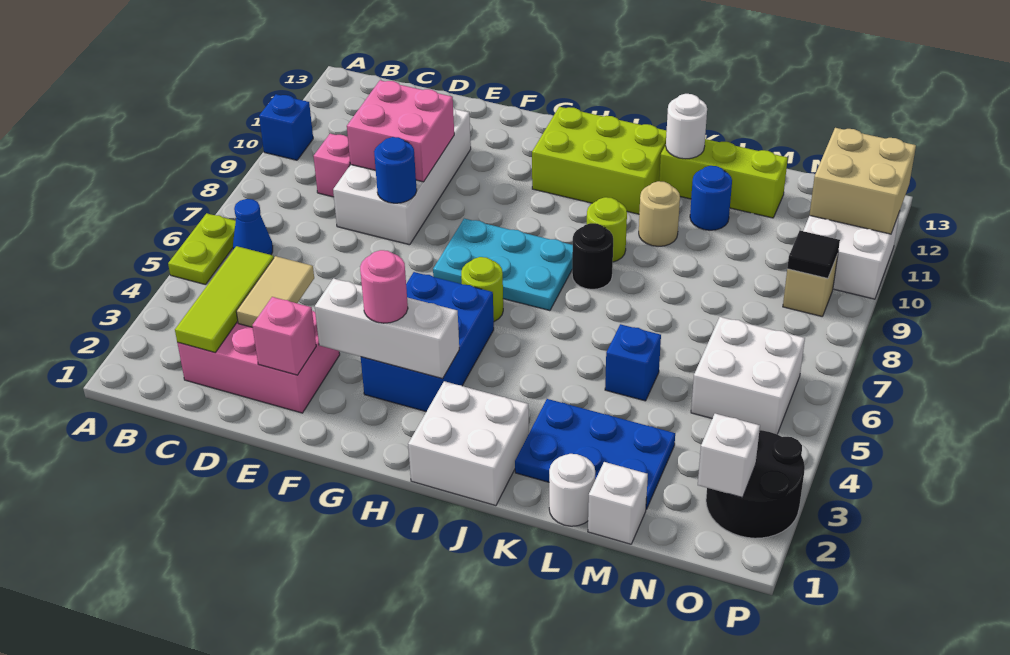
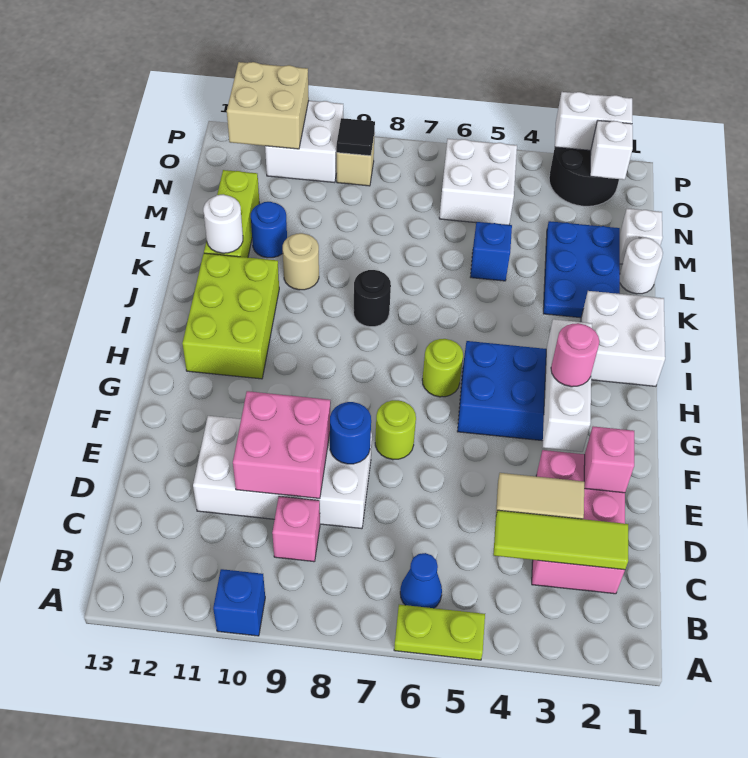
cyan 2x3 plate [433,219,573,311] -> none
lime 1x1 round brick [587,197,627,262] -> lime 1x1 round brick moved to [375,400,416,460]
none -> white 1x2 brick [555,92,632,150]

